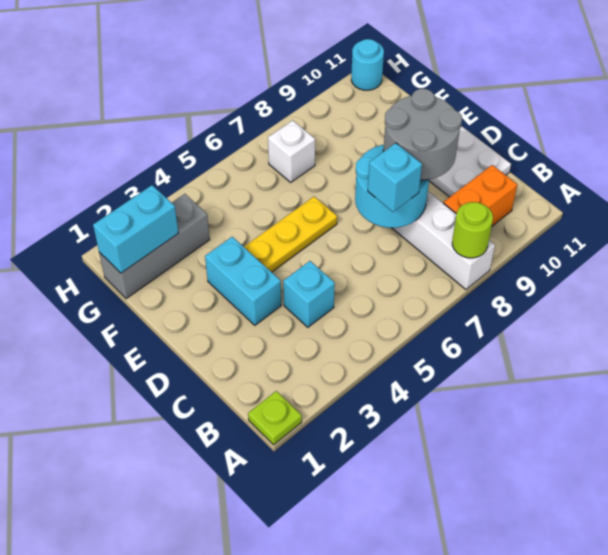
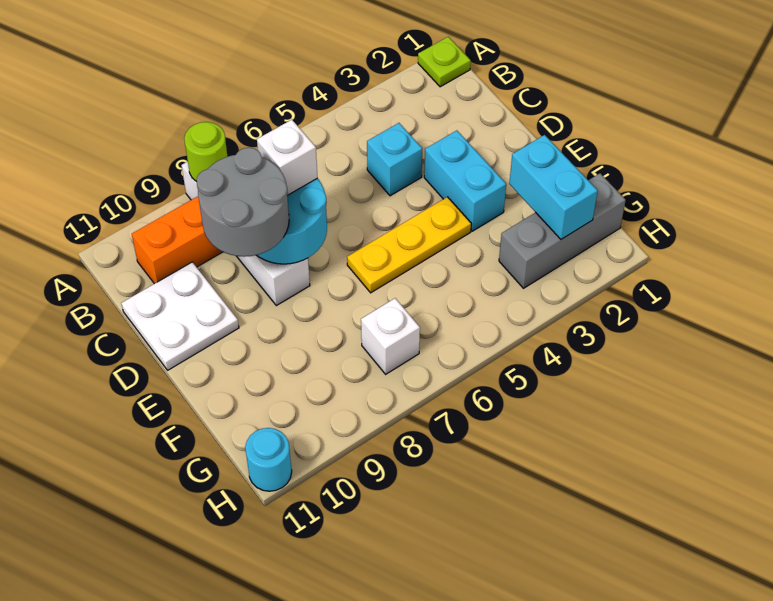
cyan 1x1 brick [368,143,422,212] -> white 1x1 brick [257,120,318,195]
cyan 1x2 brick [93,185,178,273] -> cyan 1x2 brick turned to [509,135,598,239]

